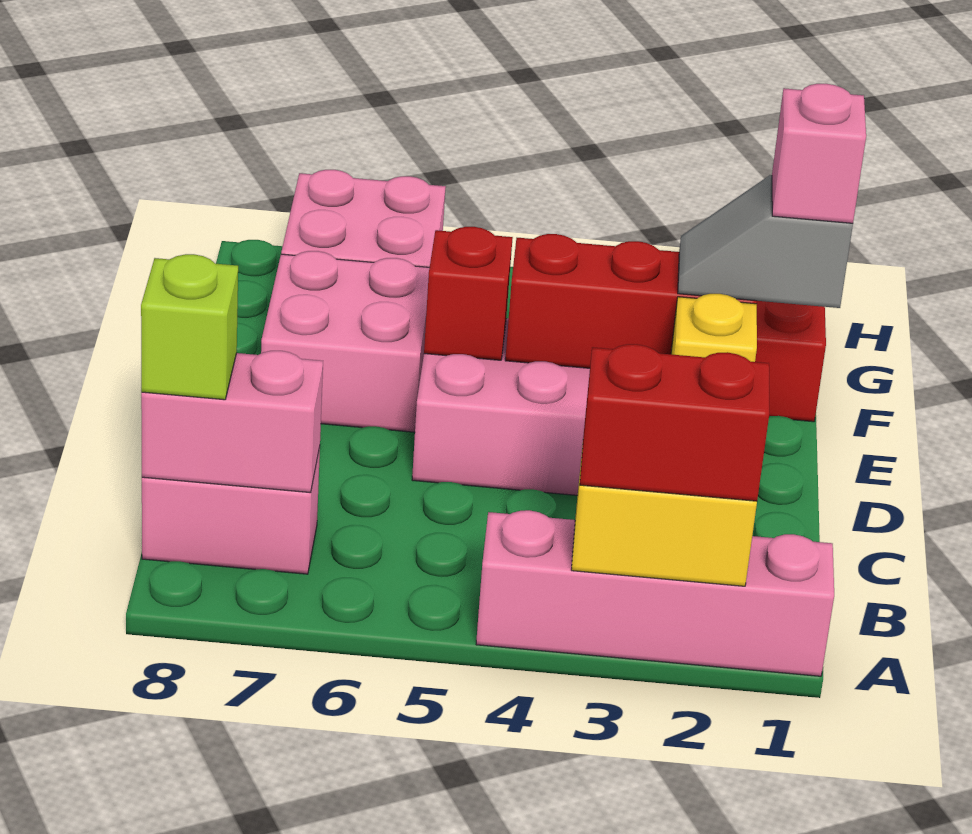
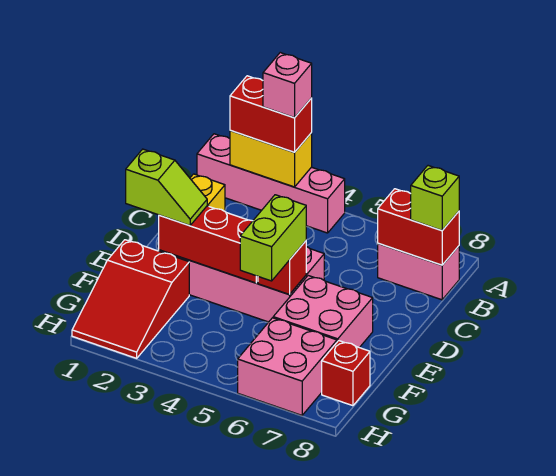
pink 1x2 brick [141,351,323,493] -> red 1x2 brick [378,189,459,265]
grey 1x2 slope [678,175,853,308] -> lime 1x2 slope [126,149,207,225]
pink 1x1 brick [772,84,866,223] -> pink 1x1 brick moved to [263,53,312,118]
none -> lime 1x2 brick [240,195,306,281]
none -> red 1x1 brick [322,341,370,406]

